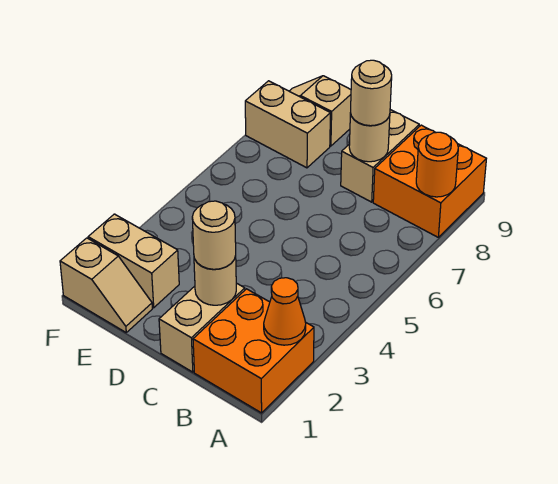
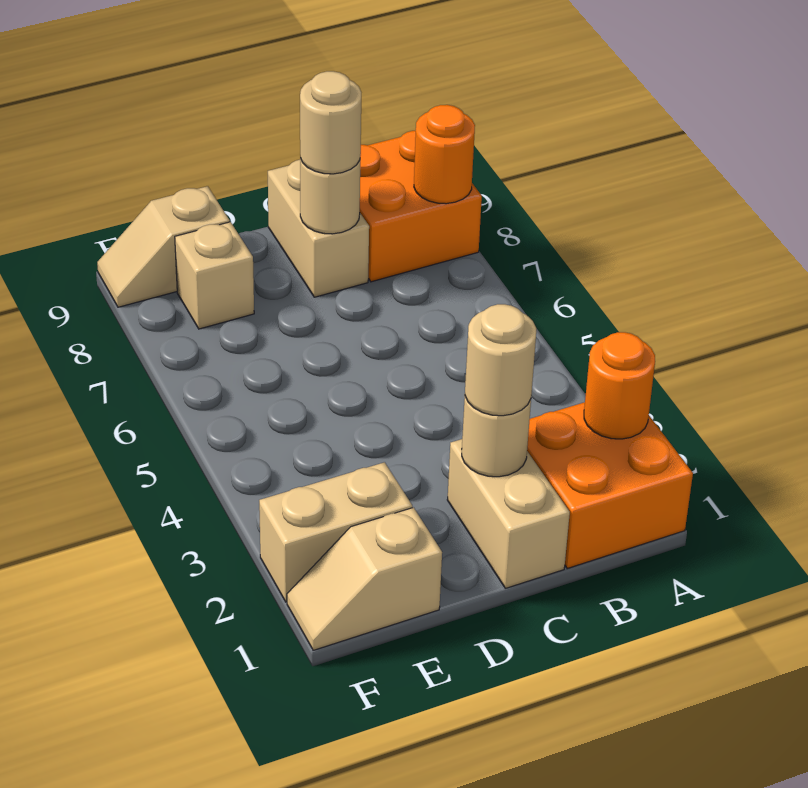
orange 1x1 cone [264,278,306,345] -> orange 1x1 round brick [584,332,655,439]
tan 1x2 slope [60,238,152,332] -> tan 1x2 slope turned to [287,508,442,650]
tan 1x2 brick [245,81,331,168] -> tan 1x1 brick [175,222,254,329]

